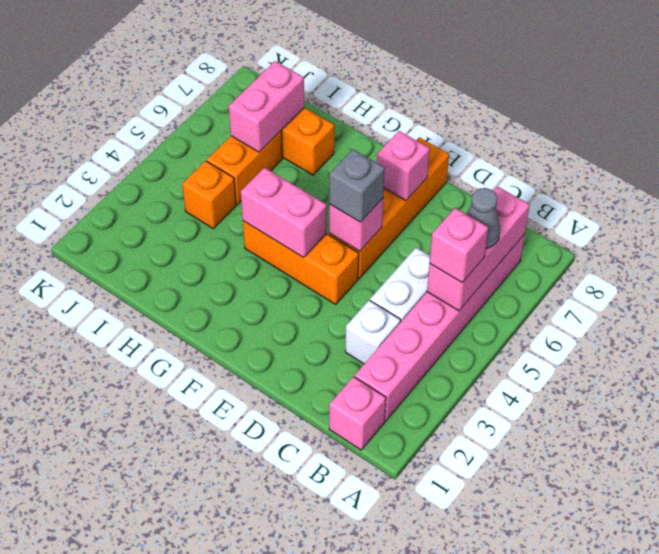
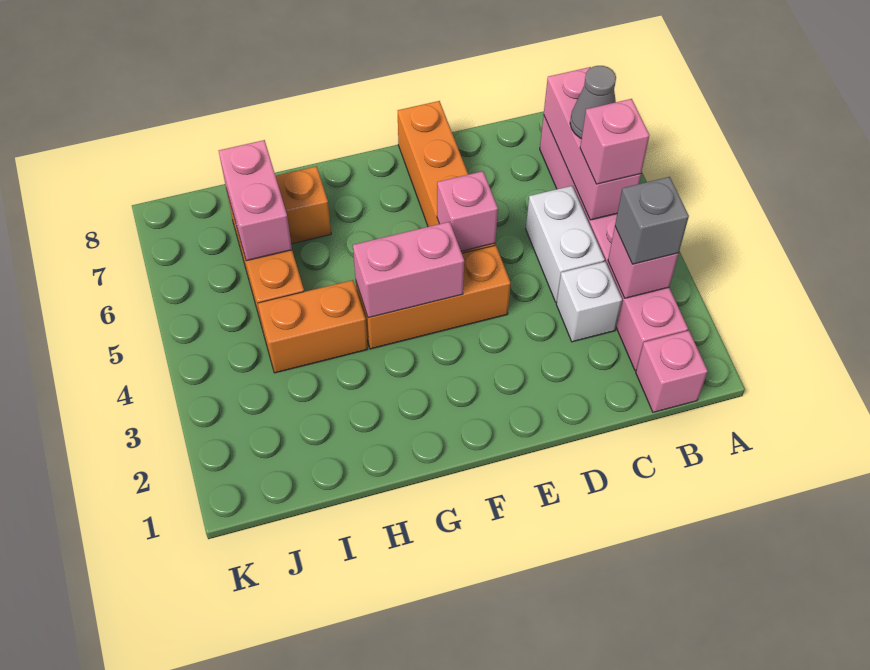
grey 1x1 brick [329,149,385,222] -> grey 1x1 brick moved to [615,177,689,264]
pink 1x1 brick [377,131,430,200] -> pink 1x1 brick moved to [608,227,679,298]
orange 1x1 brick [182,161,236,229] -> orange 1x2 brick [258,280,368,373]

